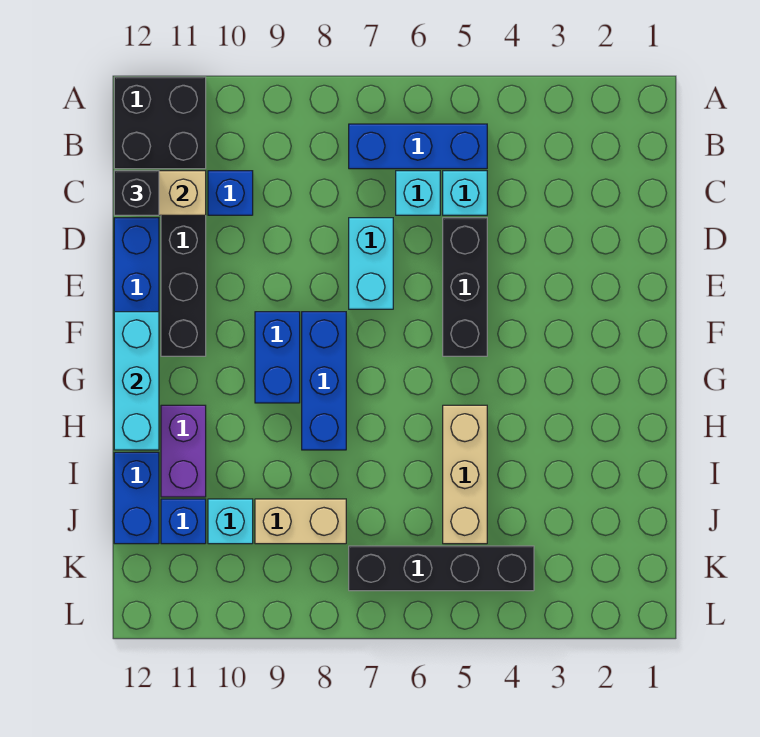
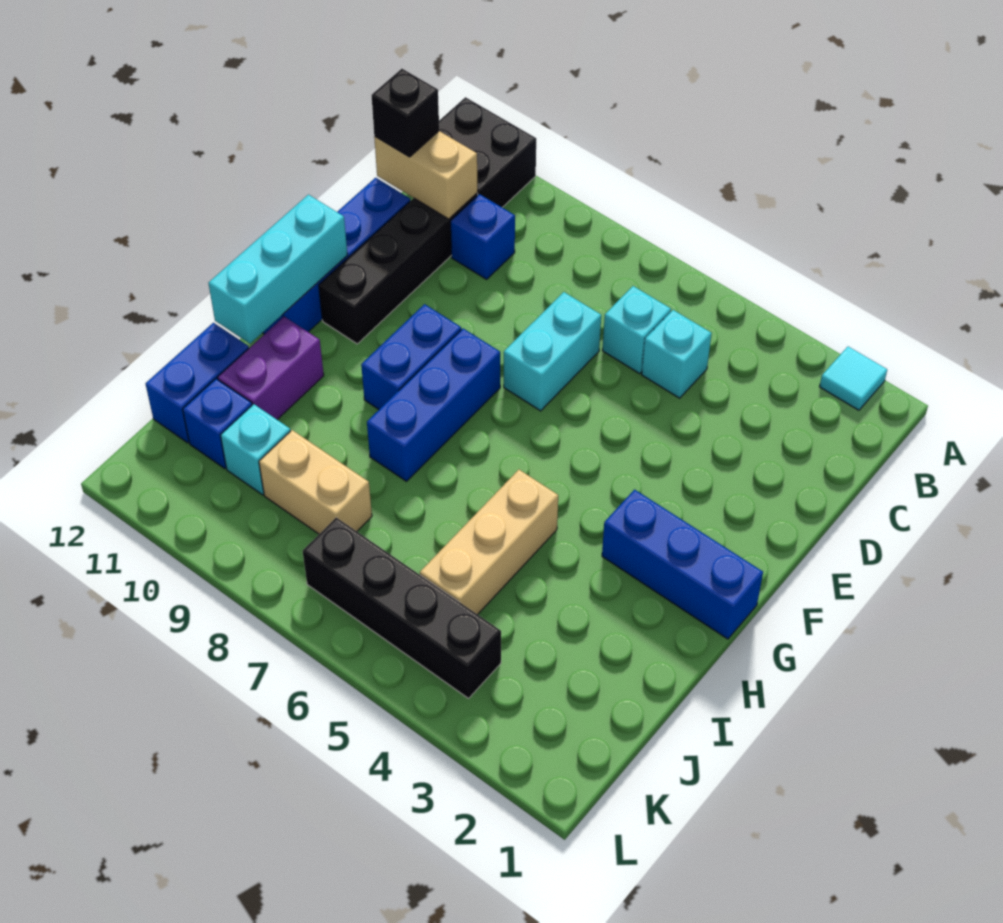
none -> cyan 1x1 tile [820,347,887,410]
blue 1x3 brick [349,124,487,169] -> blue 1x3 brick moved to [602,490,763,639]
black 1x3 brick [443,218,487,356] -> none

